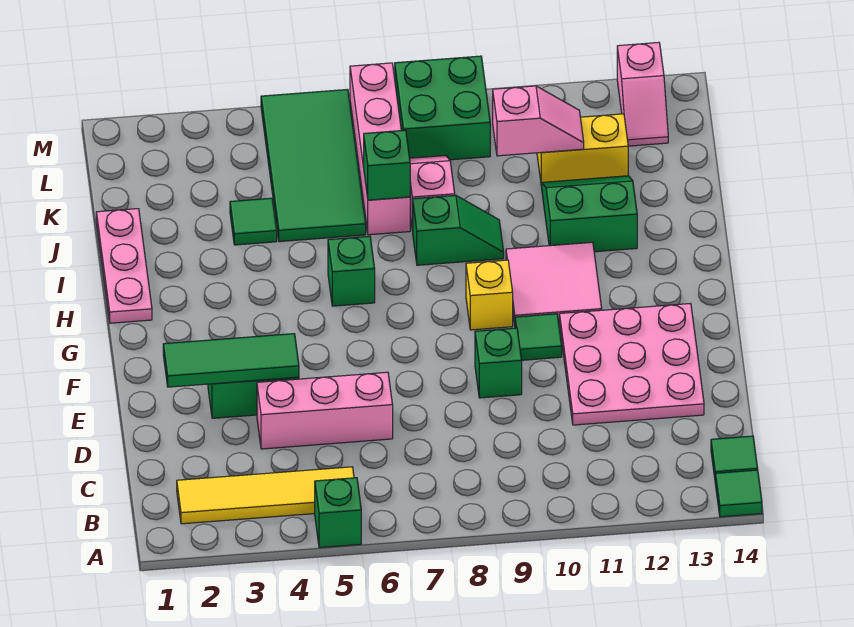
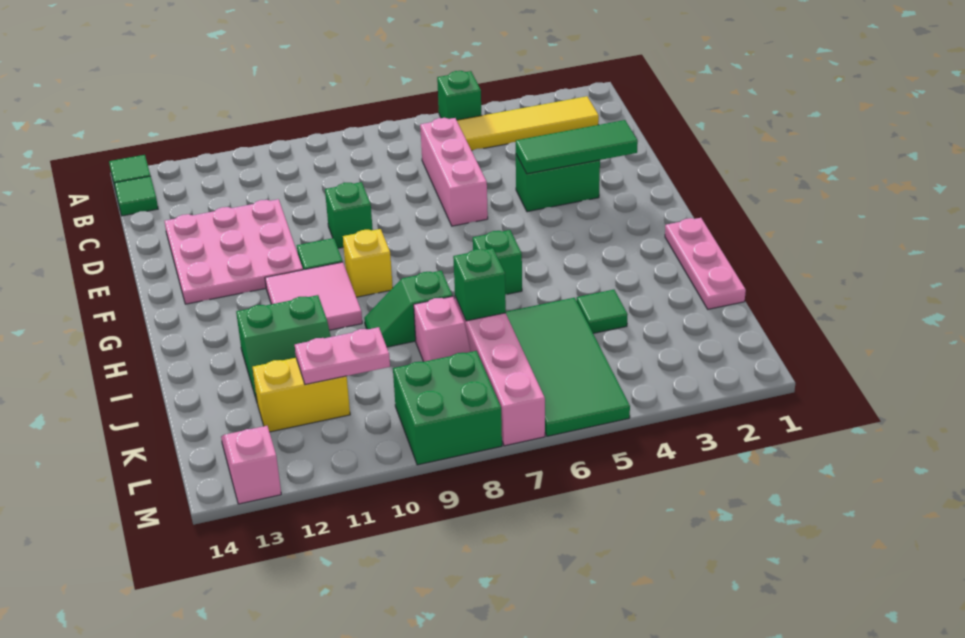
pink 1x3 brick [257,372,393,449] -> pink 1x3 brick turned to [420,118,488,226]
pink 1x2 slope [493,86,584,156] -> pink 1x2 plate [295,327,390,384]

